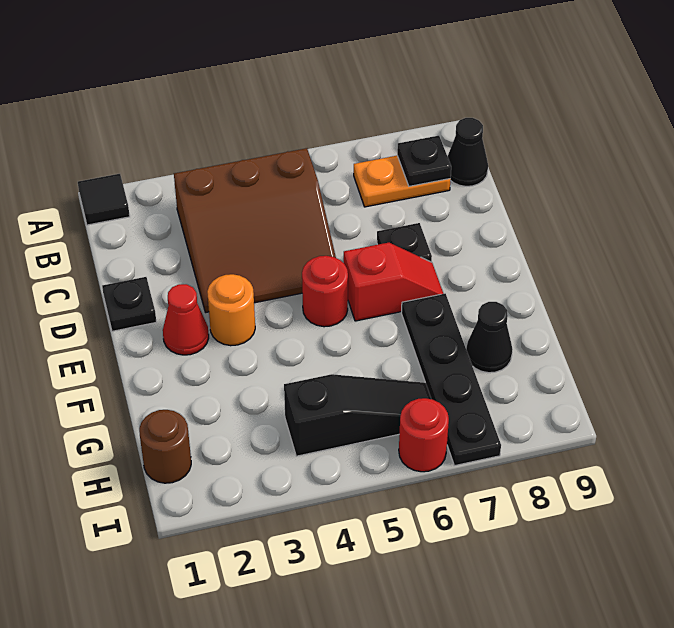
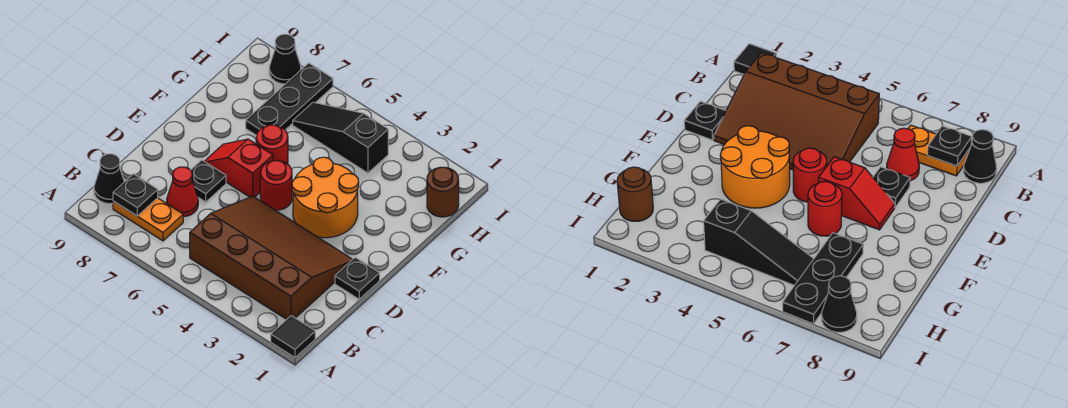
brown 3x3 slope [174,148,336,312] -> brown 3x4 slope [190,196,353,319]
red 1x1 cone [163,284,209,355] -> red 1x1 cone moved to [167,167,198,217]
orange 1x1 round brick [207,274,255,346] -> orange 2x2 round brick [292,157,359,238]
black 1x4 plate [401,294,501,466] -> black 1x3 plate [246,63,333,135]
black 1x1 cone [466,302,513,373] -> black 1x1 cone moved to [269,34,301,84]
red 1x1 round brick [399,398,449,472] -> red 1x1 round brick moved to [256,125,288,164]

